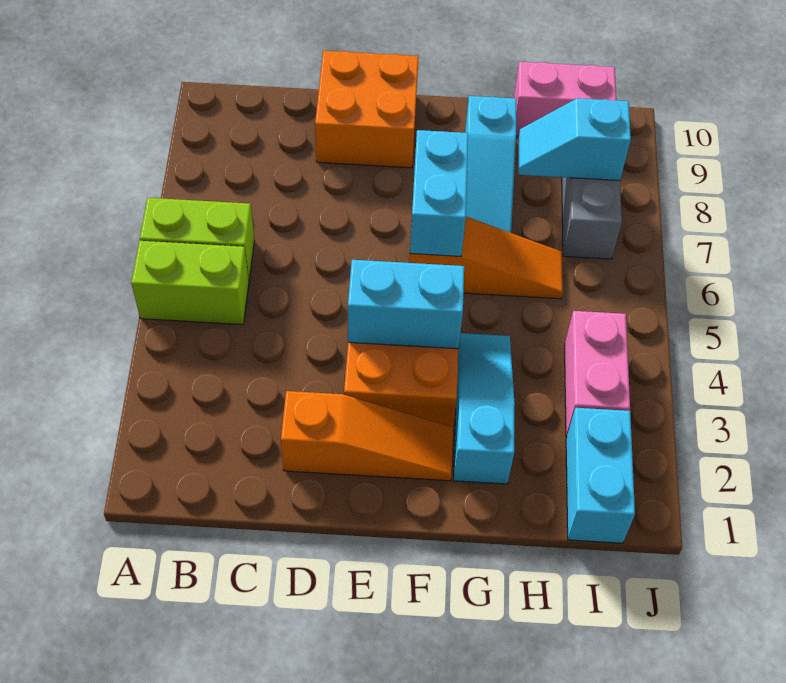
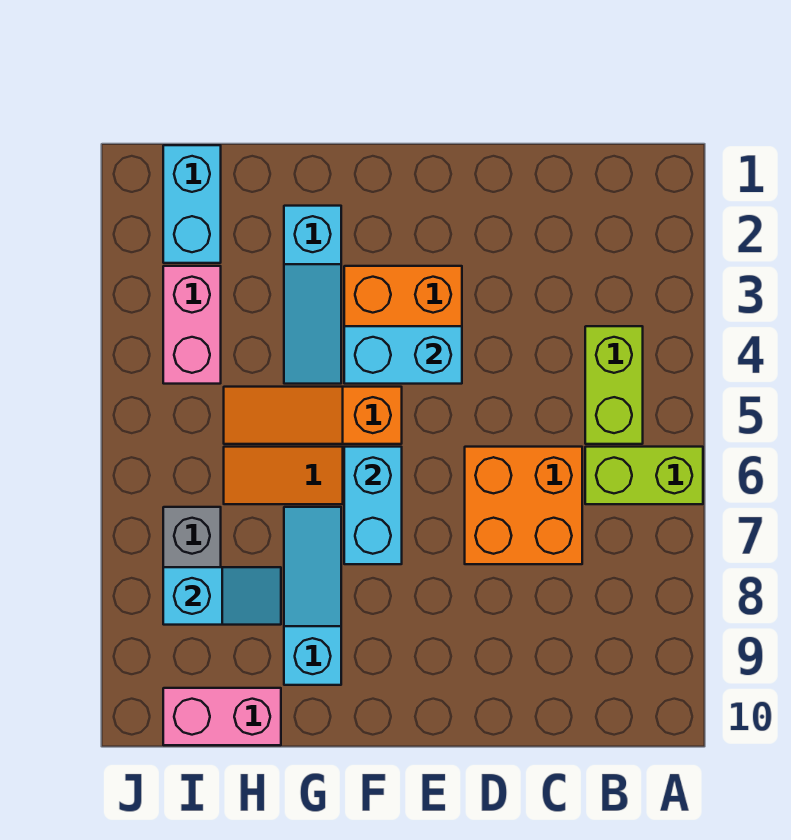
lime 1x2 brick [131,241,249,325] -> lime 1x2 brick turned to [585,326,643,444]
orange 1x3 slope [281,391,453,481] -> orange 1x3 slope moved to [224,387,402,444]
orange 2x2 brick [315,51,419,168] -> orange 2x2 brick moved to [465,447,582,564]

